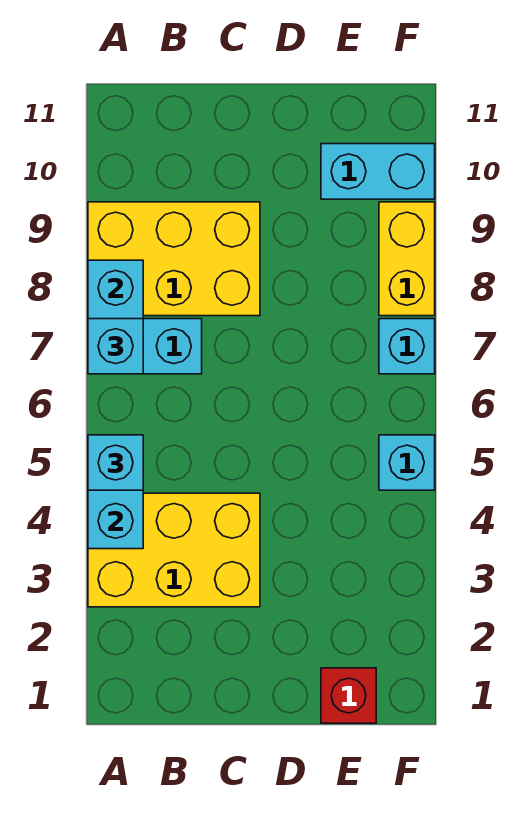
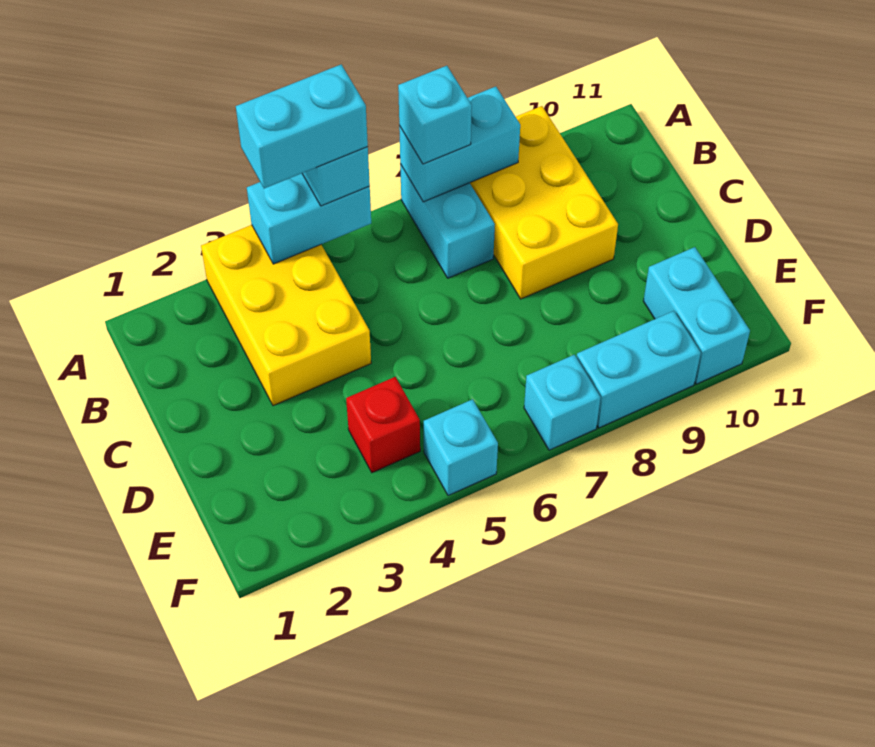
none -> cyan 1x2 brick [236,65,368,188]
red 1x1 brick [321,668,376,723] -> red 1x1 brick moved to [346,377,420,473]
yellow 1x2 brick [379,202,435,316] -> cyan 1x2 brick [577,311,701,428]

